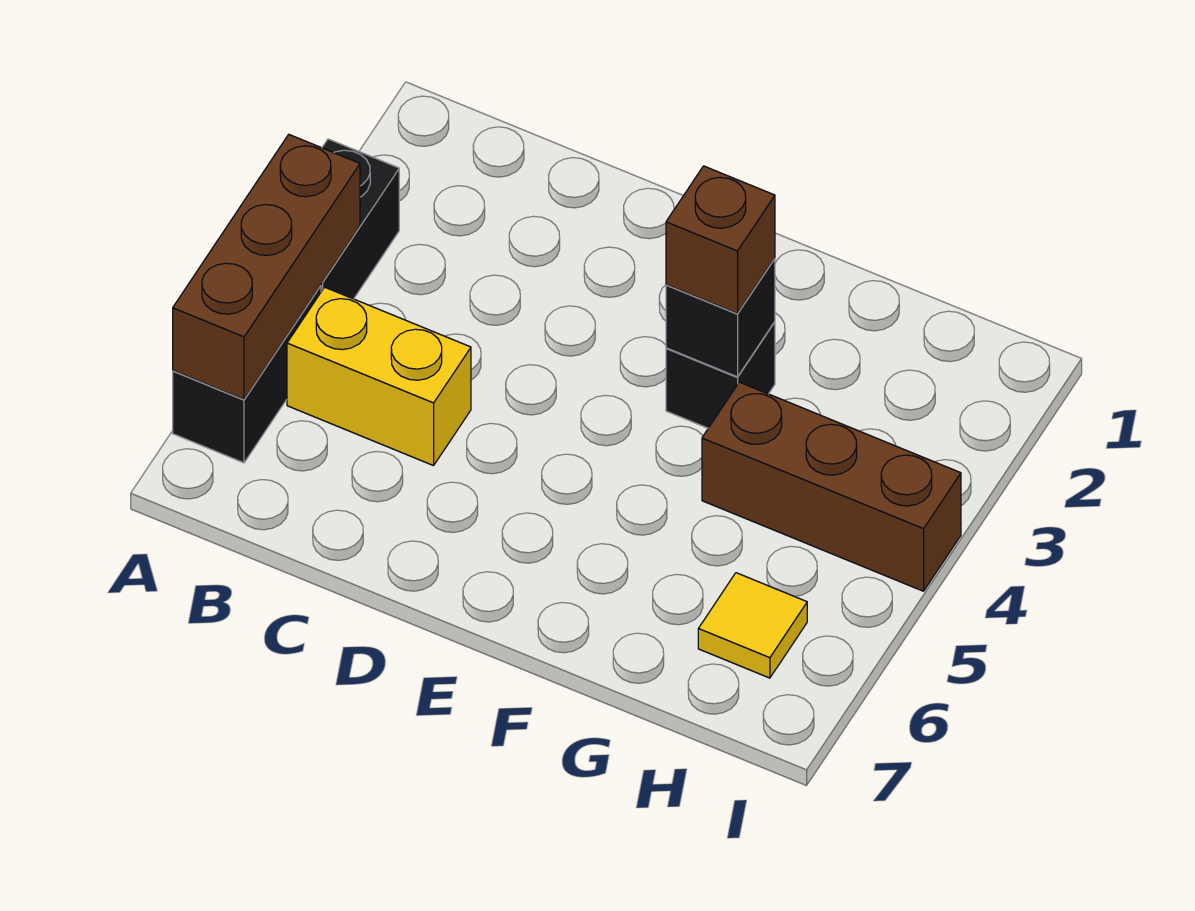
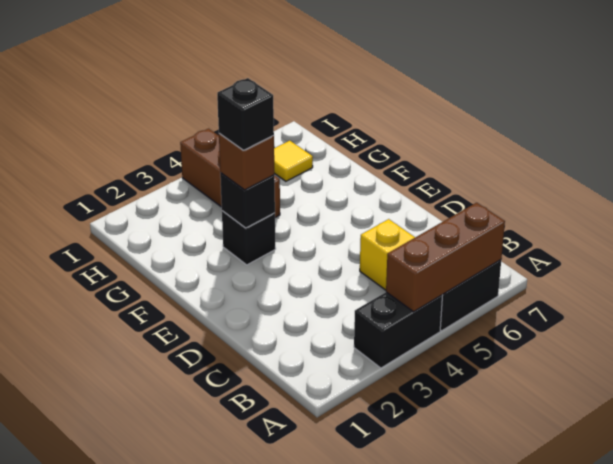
none -> black 1x1 brick [217,78,274,150]

